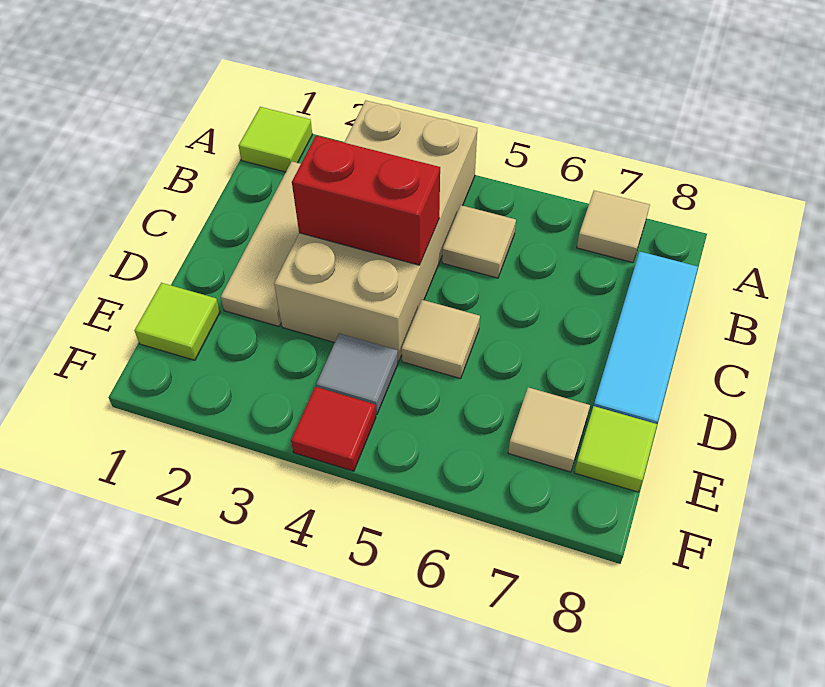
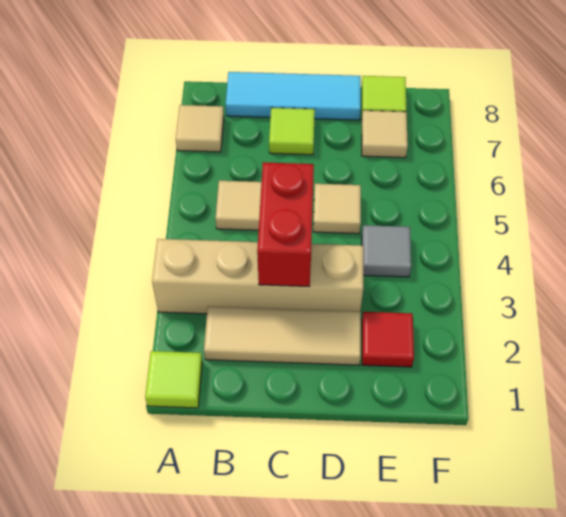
tan 2x4 brick [274,100,477,361] -> tan 1x4 brick [152,239,363,314]
lime 1x1 tile [134,283,220,360] -> lime 1x1 tile moved to [269,108,315,155]
red 1x1 tile [291,387,376,471] -> red 1x1 tile moved to [362,312,414,367]

